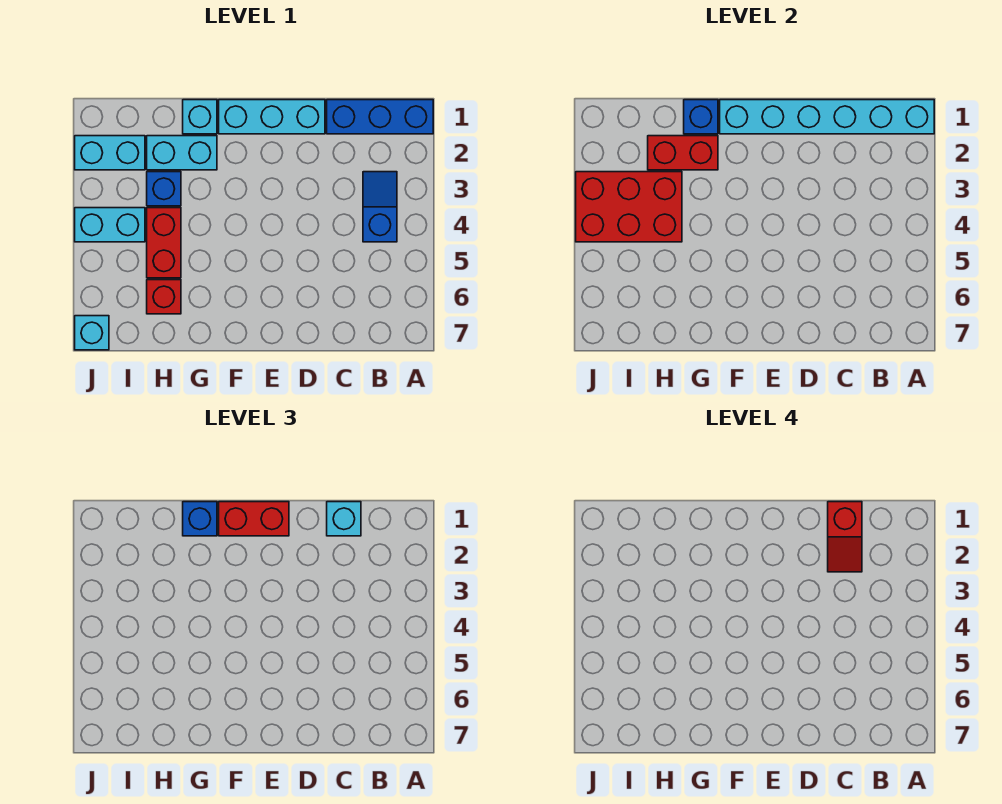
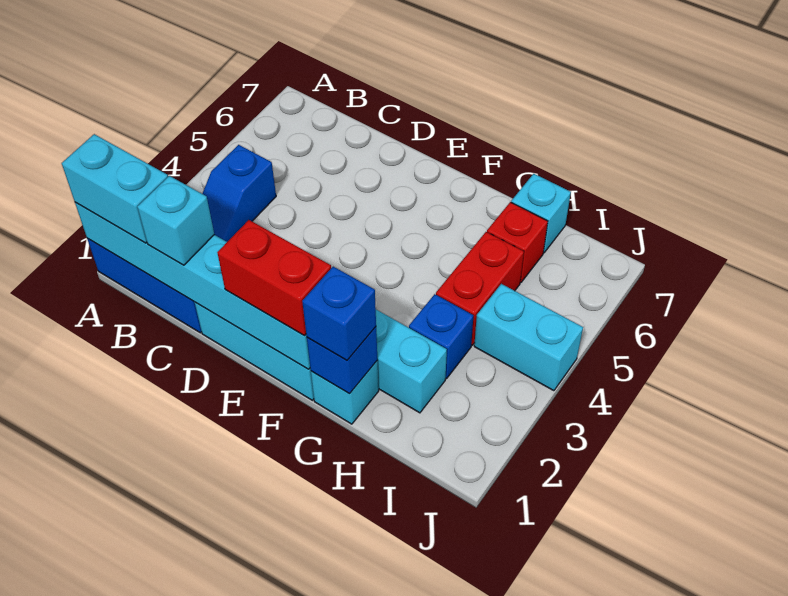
red 1x2 slope [828,502,862,572] -> none
red 1x2 brick [648,136,718,170] -> none
red 2x3 brick [576,172,682,242] -> none
cyan 1x2 brick [75,136,145,170] -> cyan 1x2 brick moved to [62,134,168,243]
cyan 1x1 brick [75,316,109,350] -> cyan 1x1 brick moved to [511,174,571,253]

